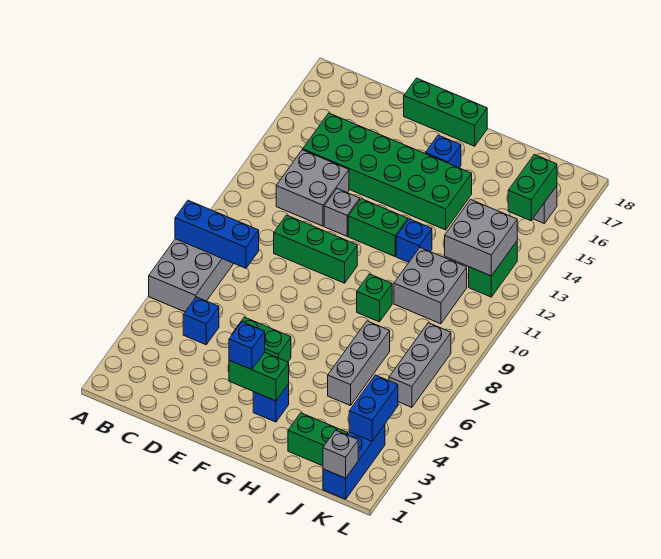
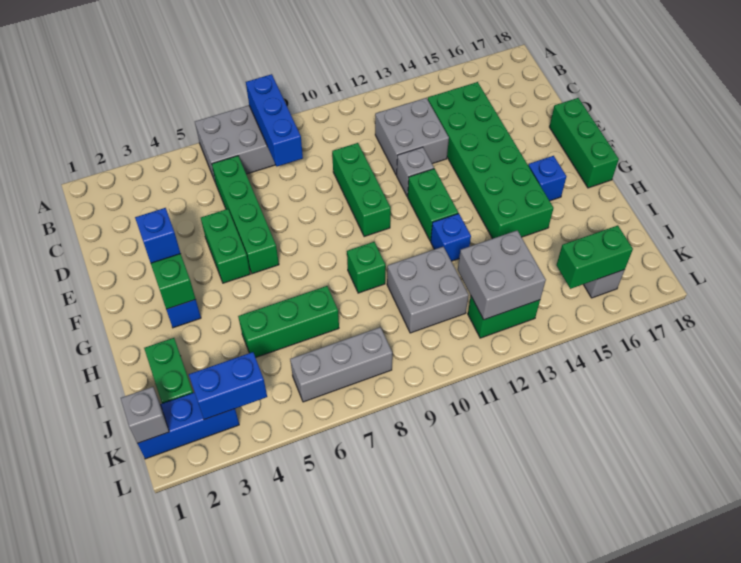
blue 1x1 brick [183,297,219,345] -> none
none -> green 1x4 brick [212,156,279,274]
grey 1x3 brick [328,321,390,406] -> green 1x3 brick [238,286,339,358]

